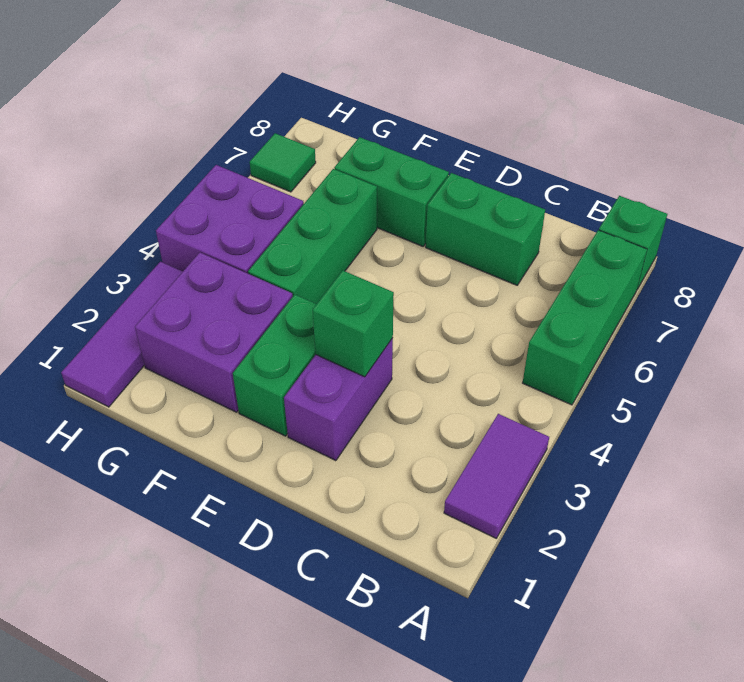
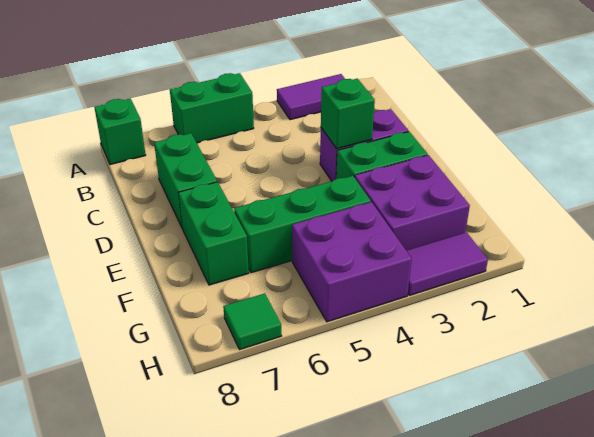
green 1x3 brick [523,230,647,405] -> green 1x2 brick [170,73,254,143]
purple 1x3 tile [61,262,183,407] -> purple 1x2 tile [406,232,488,295]

